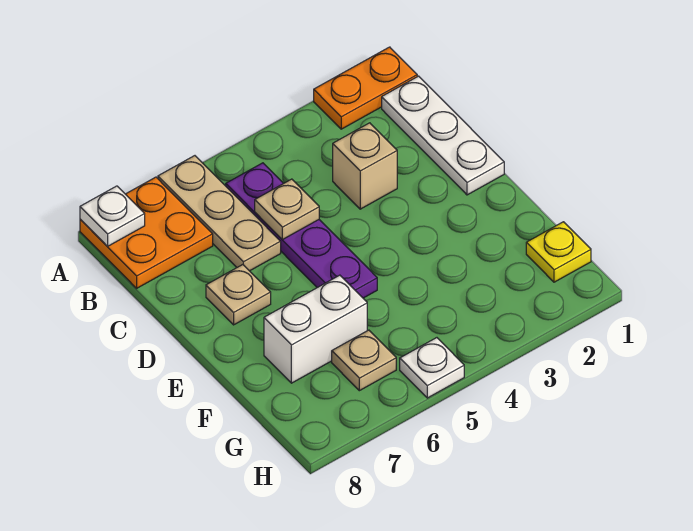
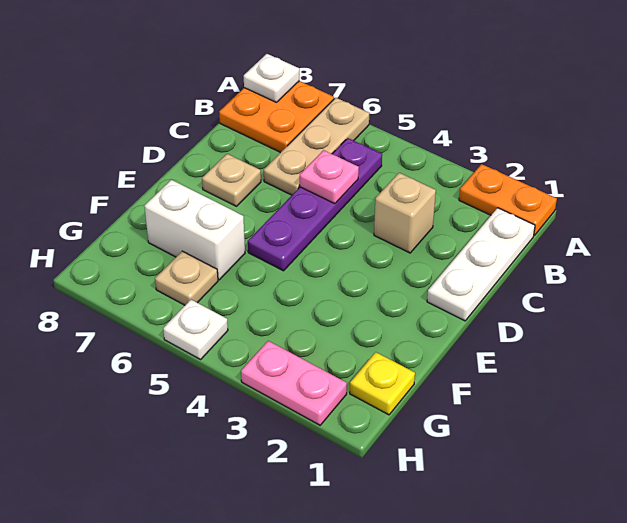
tan 1x1 plate [255,179,319,240] -> pink 1x1 plate [300,150,359,204]
none -> pink 1x2 plate [241,341,347,425]

